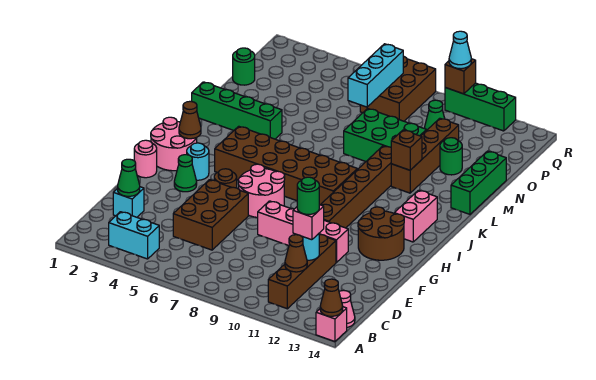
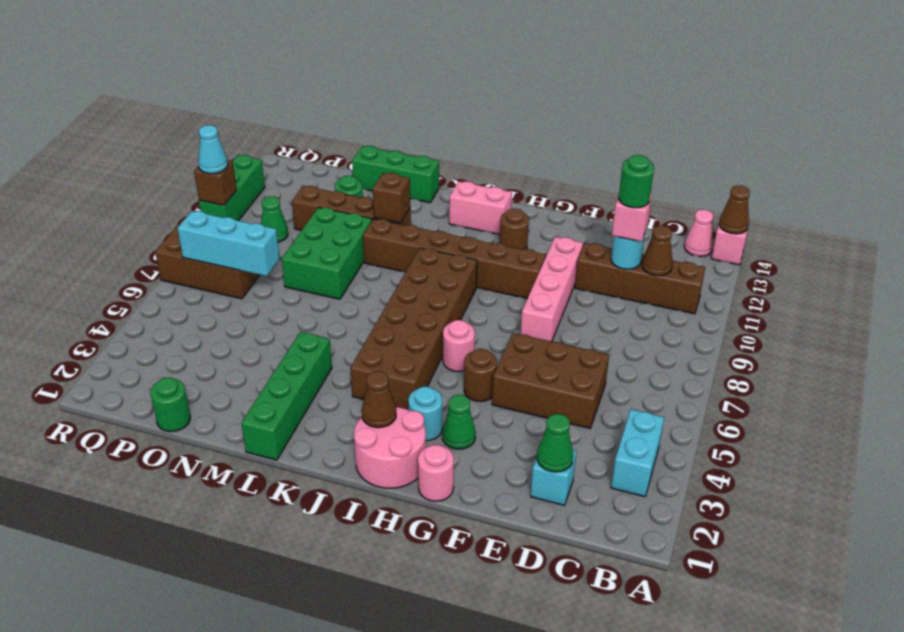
pink 2x2 round brick [238,164,285,217] -> pink 1x1 round brick [443,320,475,372]
brown 2x2 round brick [358,207,404,260] -> brown 1x1 round brick [500,209,529,250]

